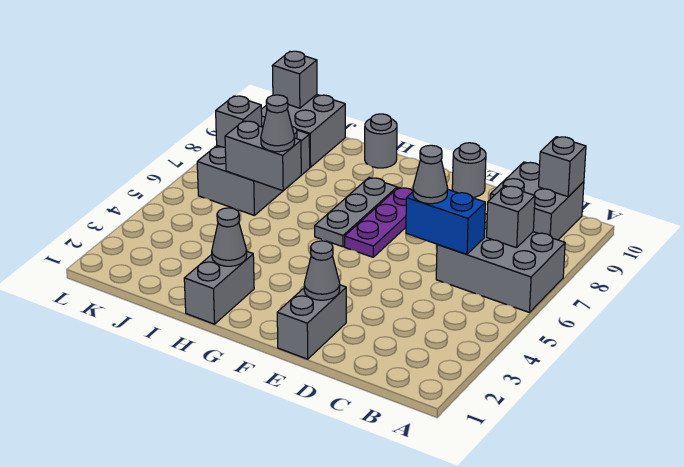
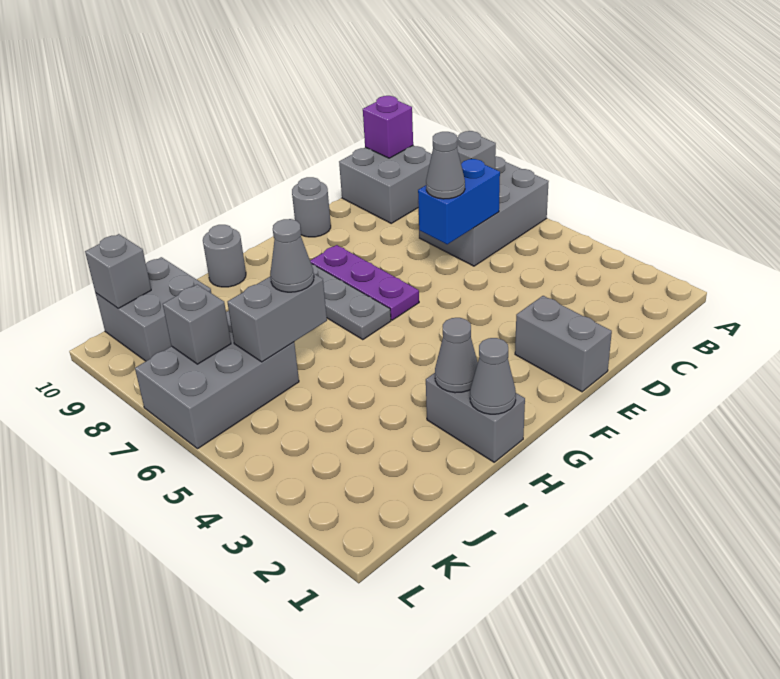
grey 1x1 brick [539,137,586,197] -> purple 1x1 brick [363,96,413,158]
grey 1x1 cone [304,241,340,300] -> grey 1x1 cone moved to [470,338,516,414]
grey 2x3 brick [197,116,310,216] -> grey 2x3 brick turned to [135,311,299,449]

